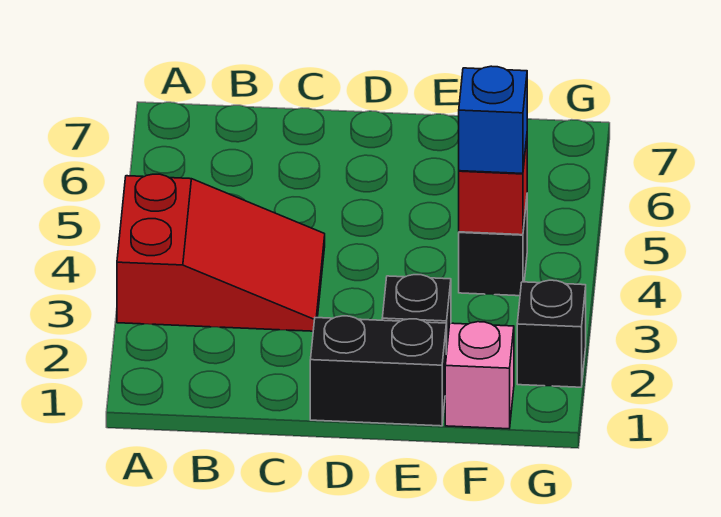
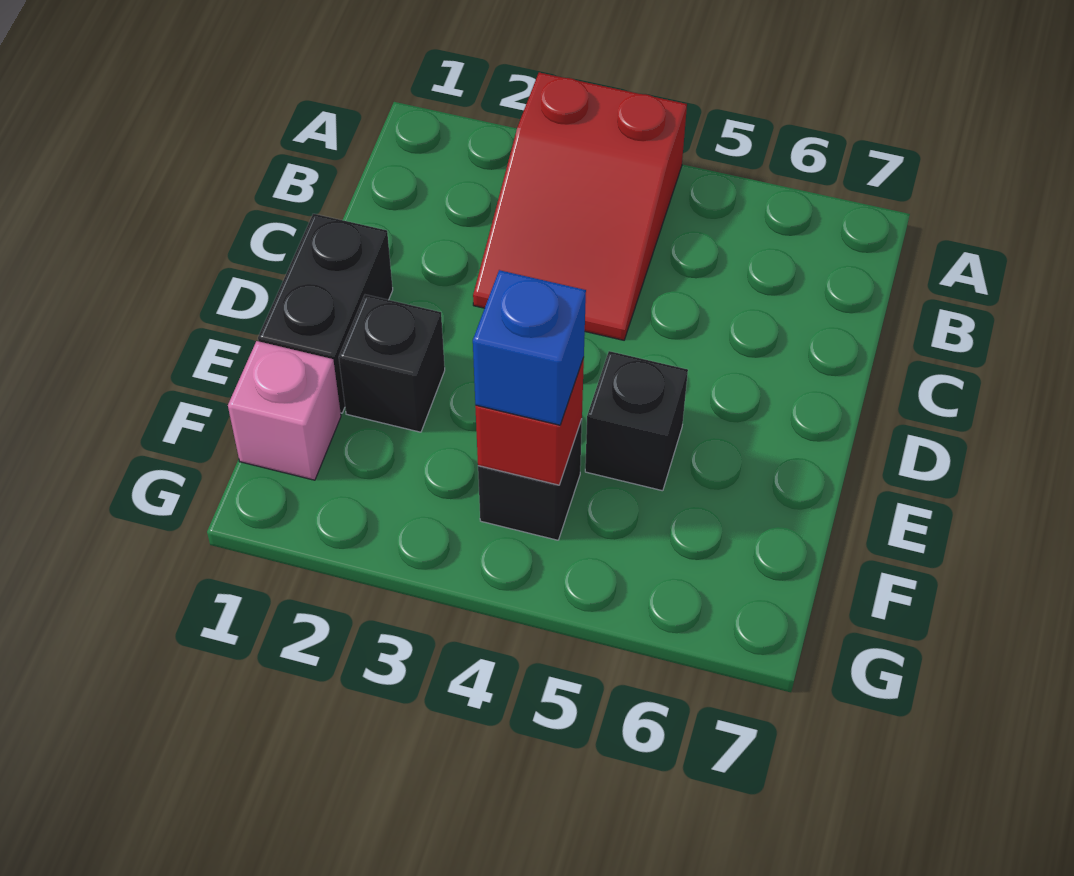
black 1x1 brick [517,280,586,387] -> black 1x1 brick moved to [585,351,688,491]

